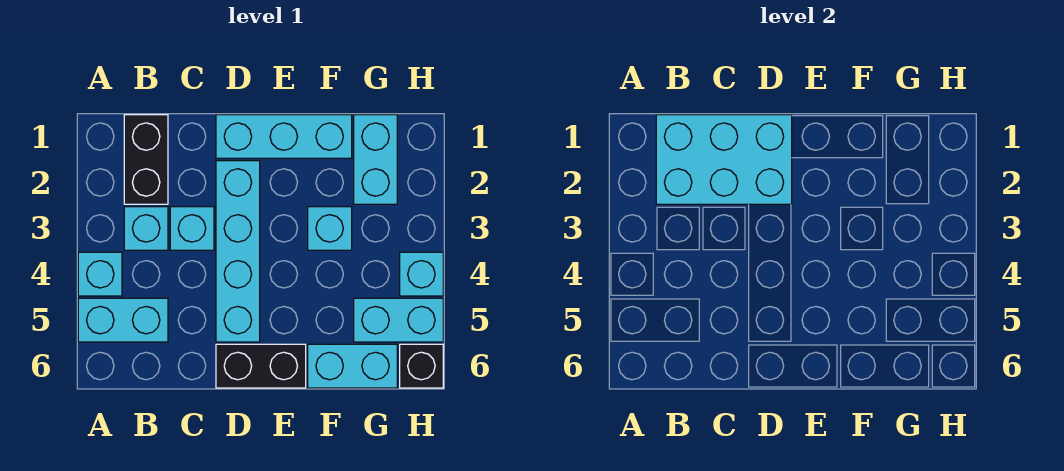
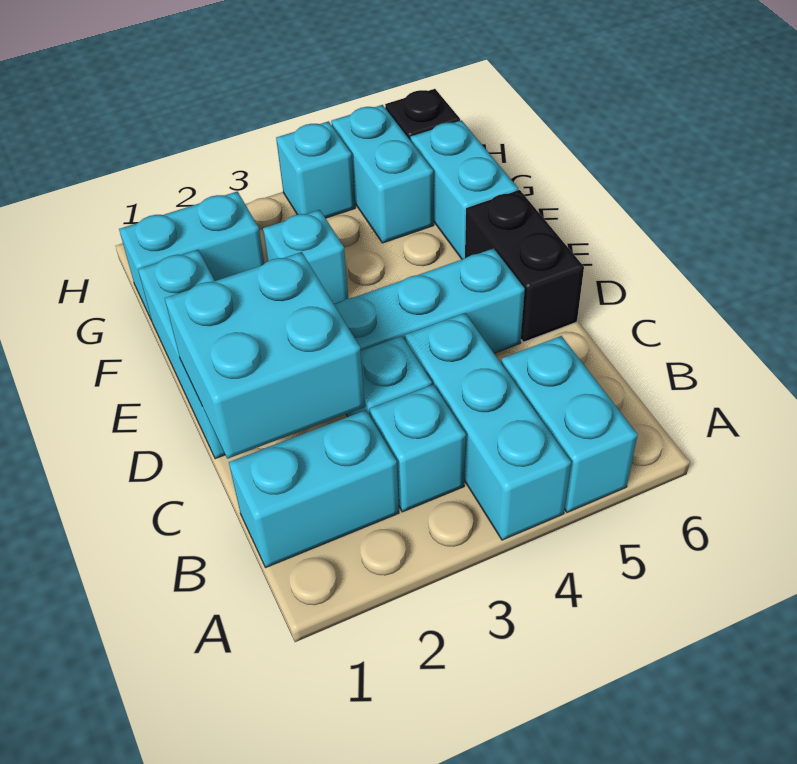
cyan 1x1 brick [78,252,122,296] -> cyan 1x3 brick [405,313,571,540]
black 1x2 brick [124,115,168,204] -> cyan 1x2 brick [229,410,399,568]
cyan 2x3 brick [656,115,792,204] -> cyan 2x2 brick [165,252,365,459]

